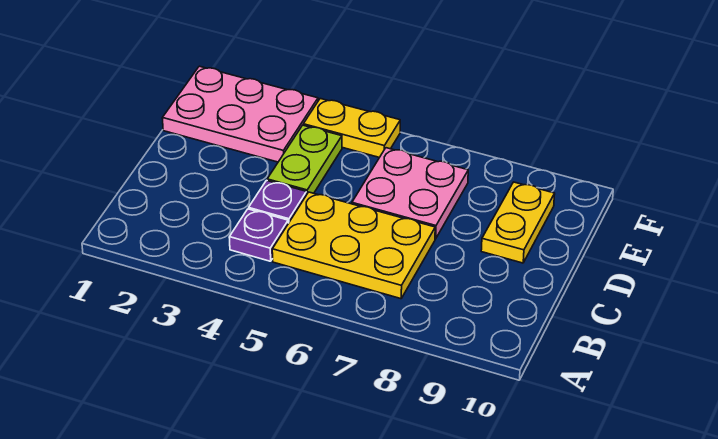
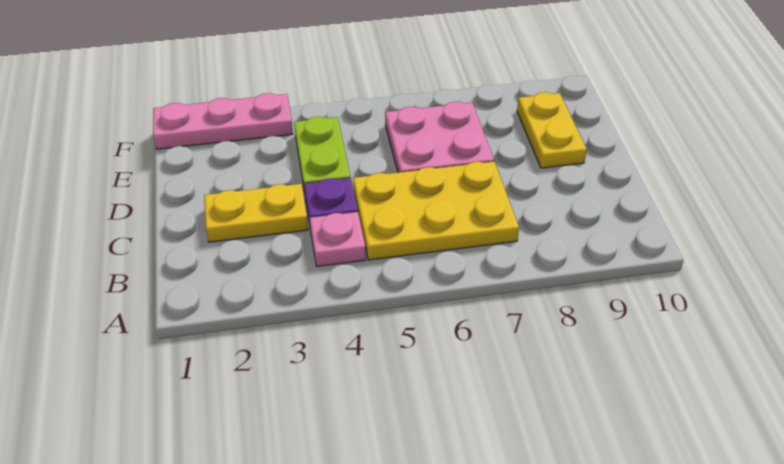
purple 1x1 plate [229,209,288,261] -> pink 1x1 plate [310,212,366,266]
pink 2x3 plate [162,66,318,162] -> pink 1x3 plate [153,93,293,149]
yellow 1x2 plate [303,99,400,157] -> yellow 1x2 plate moved to [204,184,308,242]

